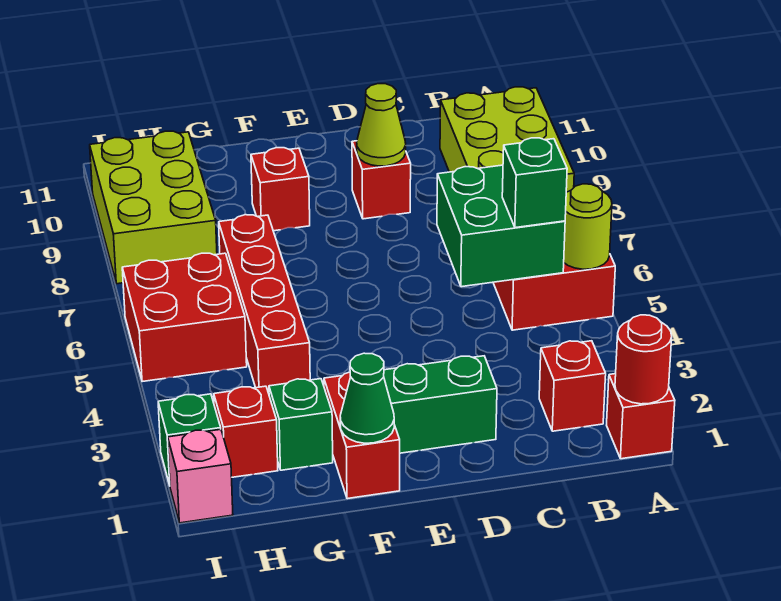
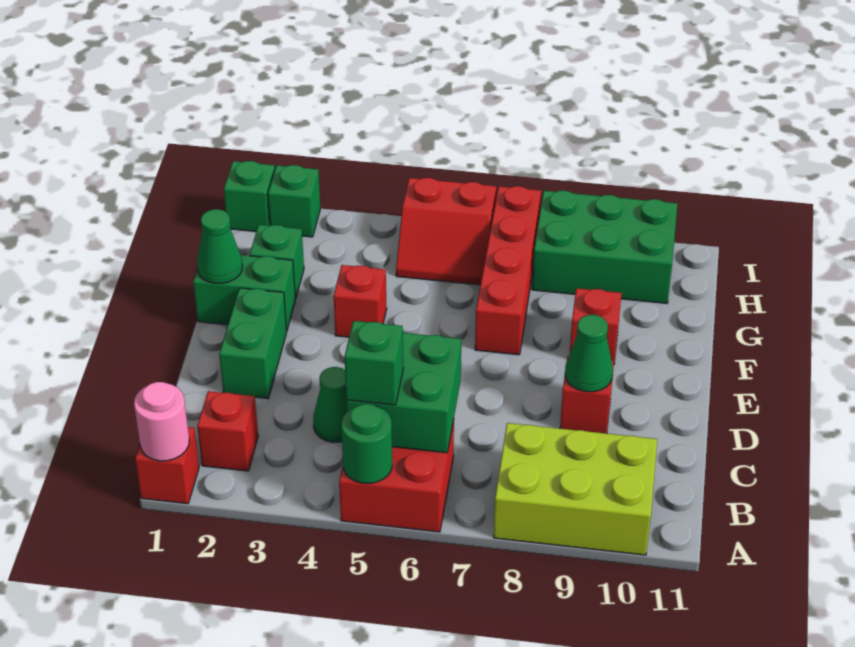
red 1x1 round brick [615,315,672,404] -> pink 1x1 round brick [134,382,189,461]
lime 1x1 round brick [564,184,612,269] -> green 1x1 round brick [341,404,392,483]
none -> green 1x1 cone [313,367,347,442]
lime 1x1 cone [357,84,406,166] -> green 1x1 cone [565,315,613,392]
red 1x2 brick [324,372,400,499] -> green 1x2 brick [193,255,295,330]
red 1x4 brick [219,215,310,393] -> red 1x4 brick turned to [475,186,541,355]
red 1x1 brick [214,386,278,477] -> red 1x1 brick moved to [334,265,387,337]
red 2x2 brick [122,253,247,382] -> red 2x2 slope [396,178,496,285]
lime 2x3 brick [90,131,217,284] -> green 2x3 brick [532,191,677,303]
pink 1x1 brick [168,429,233,523] -> green 1x1 brick [224,161,275,232]

